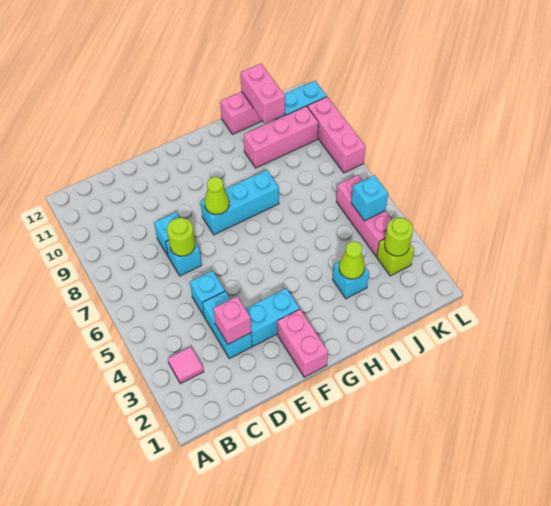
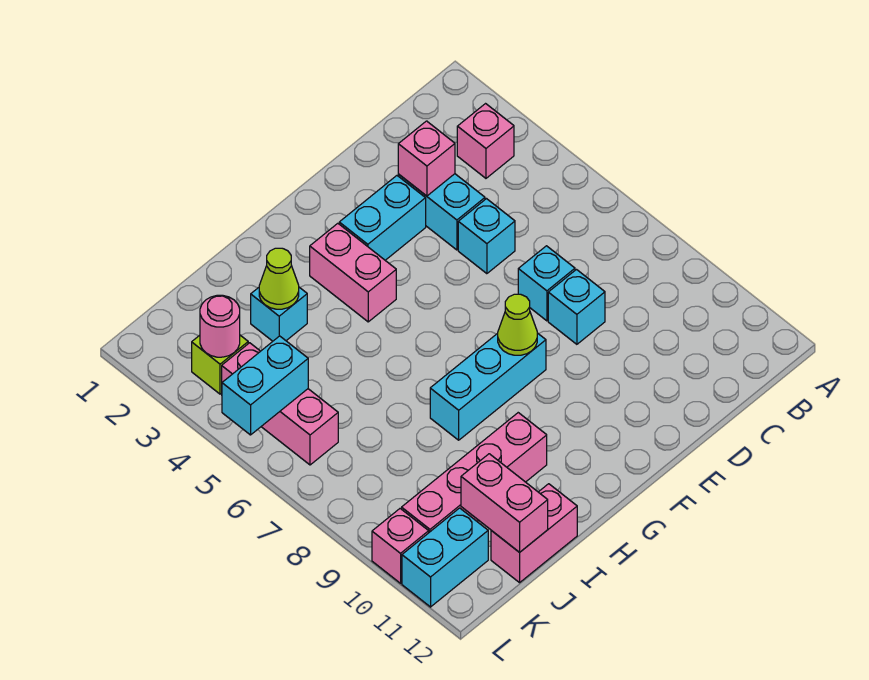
pink 1x1 tile [168,347,204,384] -> pink 1x1 brick [457,104,514,178]
lime 1x1 round brick [167,218,195,256] -> none
pink 1x2 brick [277,309,328,377] -> pink 1x2 brick moved to [310,223,396,322]
pink 1x3 brick [244,106,318,168] -> pink 1x4 brick [402,413,547,532]
lime 1x1 round brick [384,217,413,256] -> pink 1x1 round brick [200,295,240,357]
cyan 1x1 brick [351,175,388,221] -> cyan 1x2 brick [222,336,308,435]
pink 1x3 brick [308,97,366,173] -> pink 1x1 brick [372,509,429,583]

